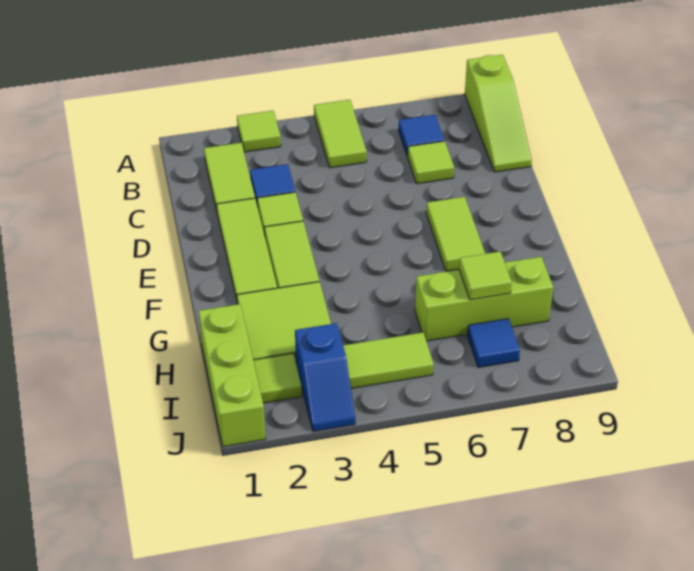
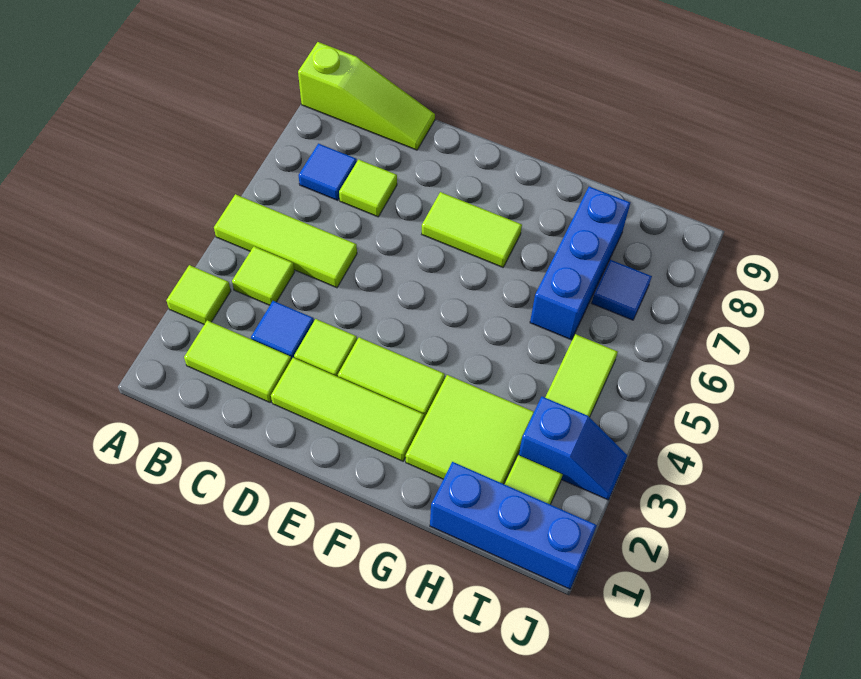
lime 1x2 tile [314,100,367,168] -> lime 1x3 tile [214,194,357,288]
lime 1x3 brick [199,304,266,447] -> blue 1x3 brick [430,462,597,589]
lime 1x3 brick [415,257,553,341] -> blue 1x3 brick [530,187,630,340]
lime 1x1 tile [459,251,512,300] -> lime 1x1 tile moved to [232,247,294,305]

